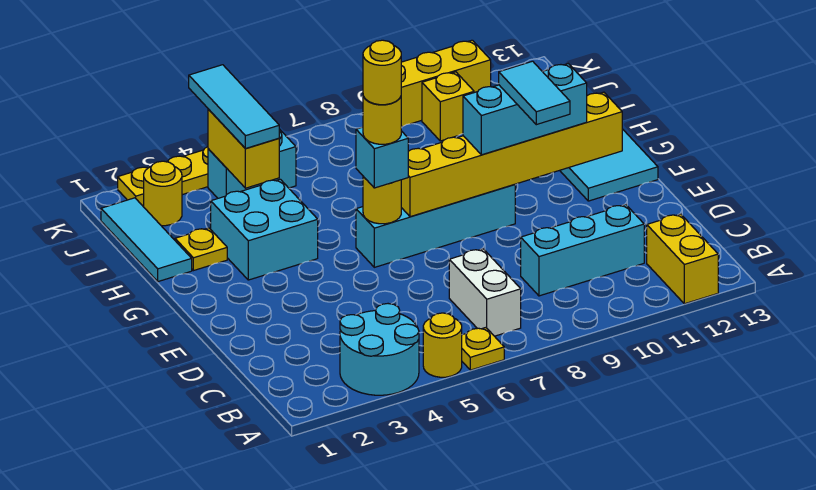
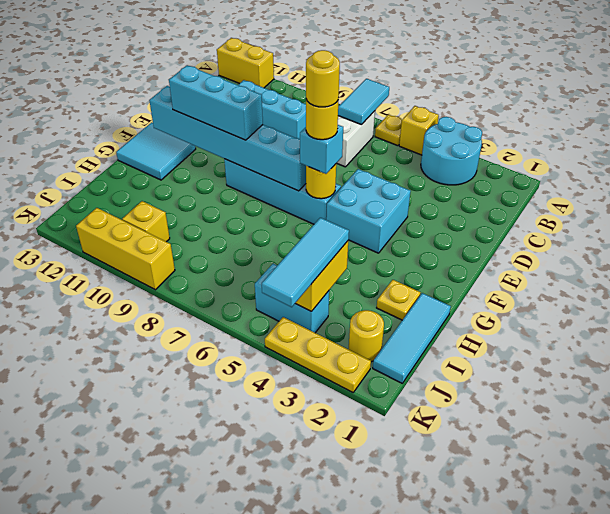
yellow 1x1 round brick [423,313,462,377] -> yellow 1x1 brick [399,106,439,155]
yellow 1x2 brick [647,214,718,304] -> yellow 1x2 brick turned to [217,38,274,88]
cyan 1x2 tile [499,61,570,125] -> cyan 1x2 tile moved to [338,79,389,125]
yellow 1x6 brick [401,92,622,217] -> cyan 1x6 brick [149,86,306,191]
cyan 2x2 brick [211,179,318,280] -> cyan 2x2 brick moved to [326,169,411,253]

